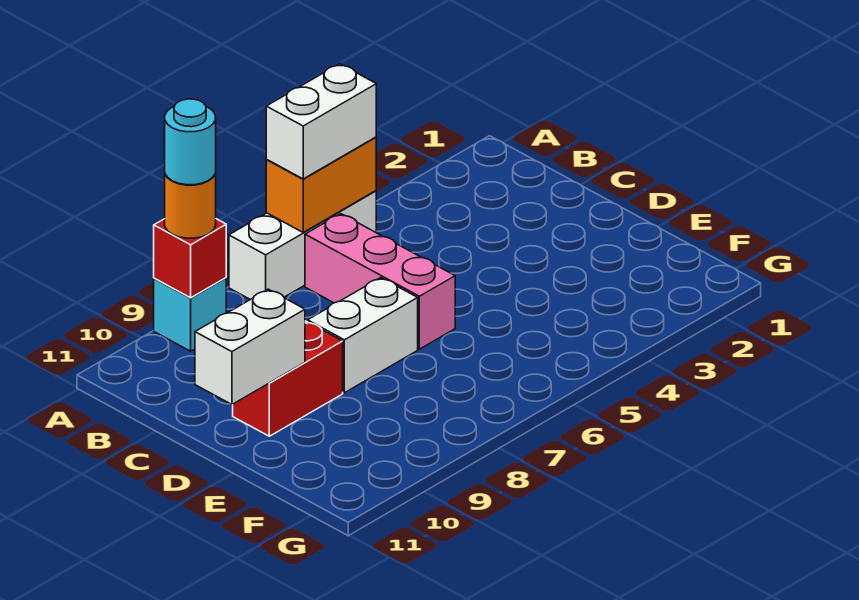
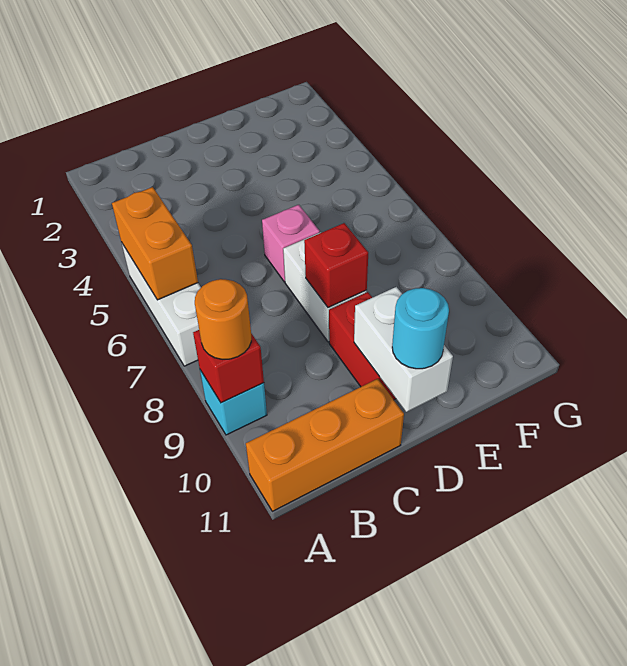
white 1x2 brick [266,64,376,179] -> none
cyan 1x1 round brick [165,99,216,185] -> cyan 1x1 round brick moved to [392,288,449,369]
none -> orange 1x3 brick [246,379,404,511]
pink 1x3 brick [305,214,455,349] -> pink 1x1 brick [262,205,320,282]
none -> red 1x1 brick [304,223,368,307]

